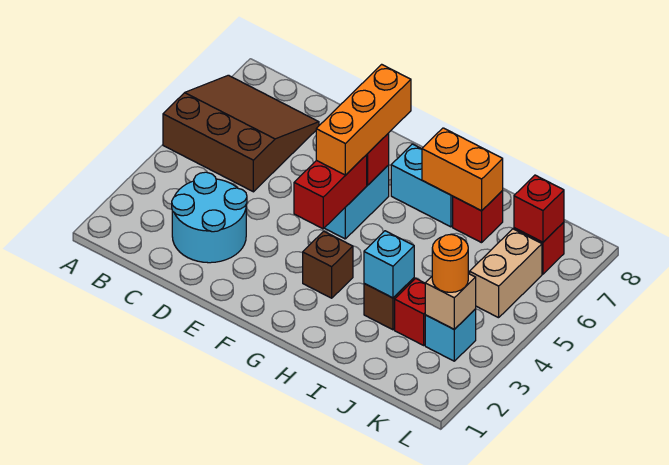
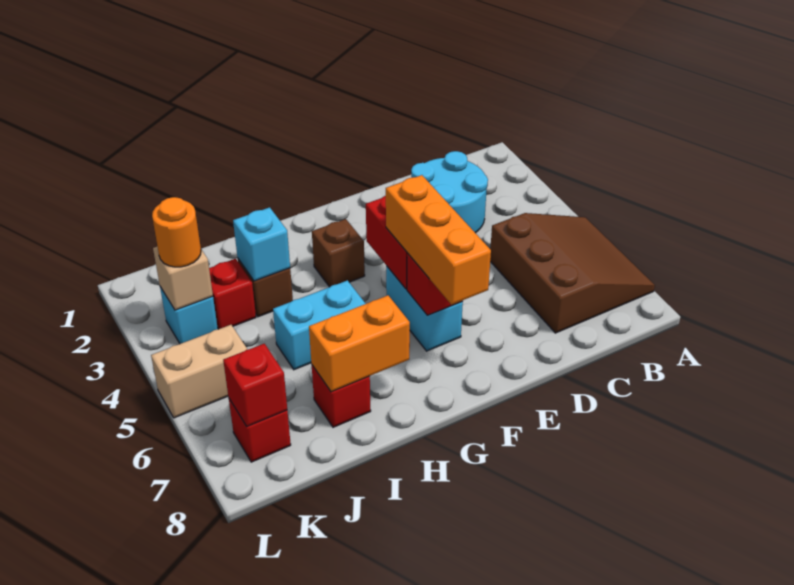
brown 3x3 slope [163,75,319,192] -> brown 3x3 slope turned to [490,213,655,333]
cyan 1x2 brick [391,144,453,227] -> cyan 1x2 brick moved to [273,280,366,370]
tan 1x2 brick [470,229,542,318] -> tan 1x2 brick turned to [151,325,248,418]

